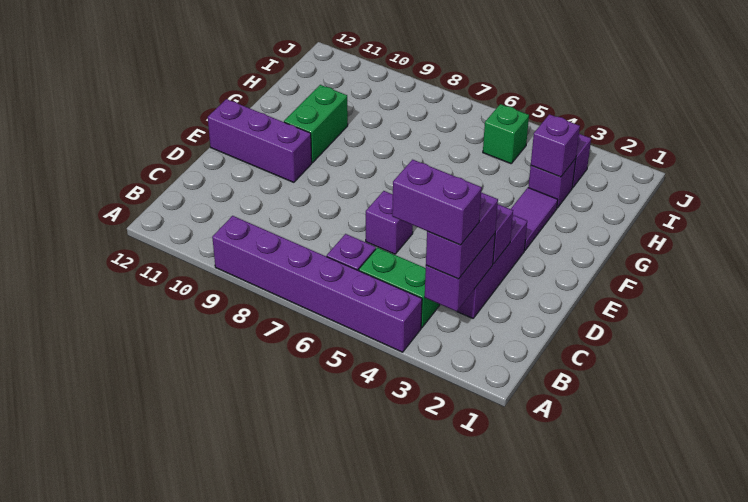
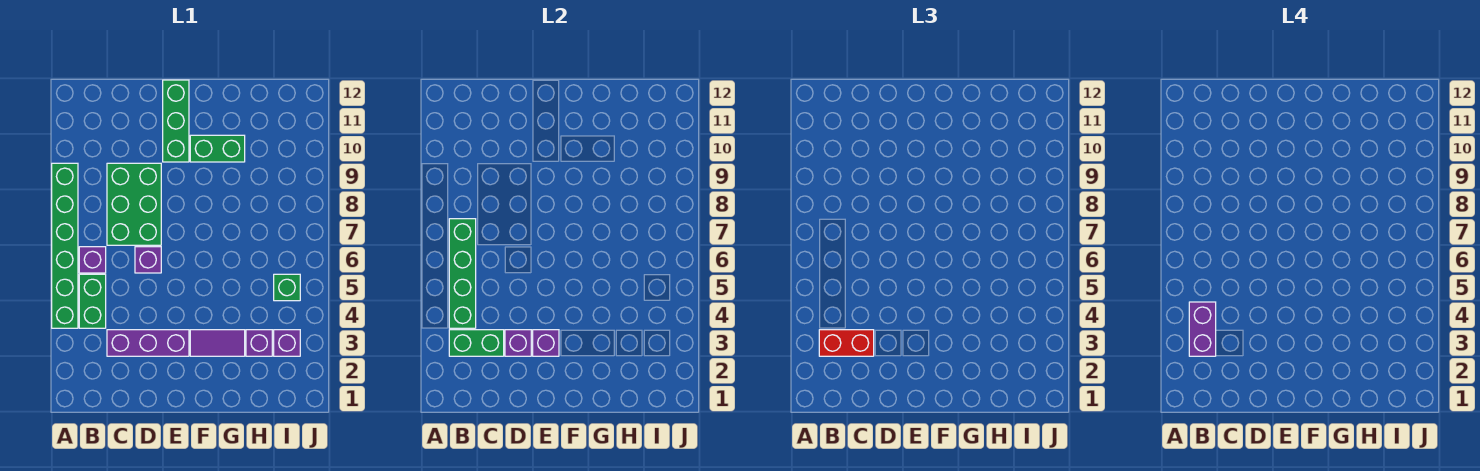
purple 1x6 brick [212,216,422,352] -> green 1x6 brick [52,163,78,328]
purple 1x2 brick [425,234,495,311] -> green 1x2 brick [449,330,504,356]
purple 1x2 brick [426,192,498,279] -> red 1x2 brick [819,330,874,356]
none -> green 1x4 brick [449,219,476,328]
none -> green 2x3 brick [107,163,161,245]
purple 1x3 brick [208,99,312,182] -> green 1x3 brick [163,80,189,162]
purple 1x1 brick [531,114,580,177] -> purple 1x1 brick moved to [533,330,559,356]

